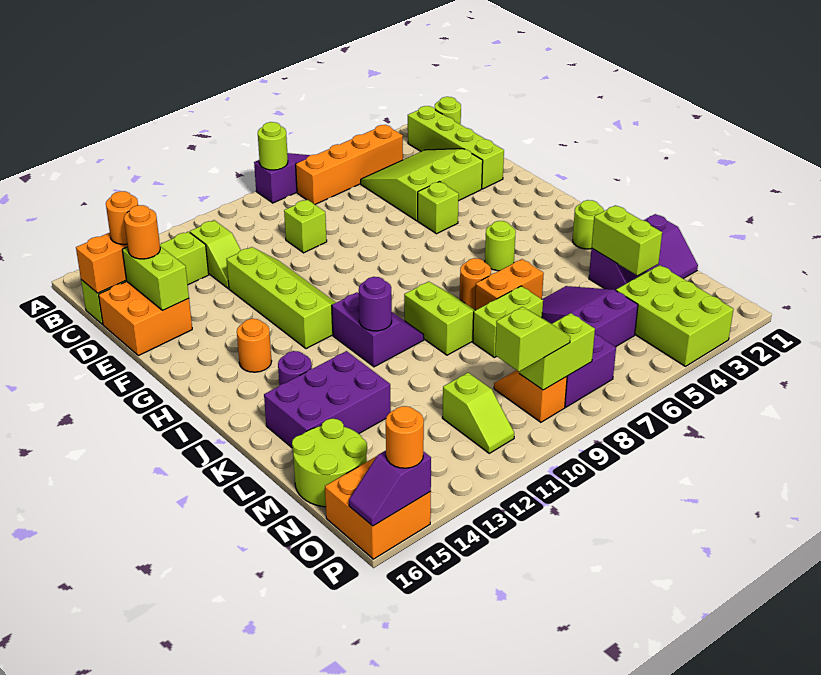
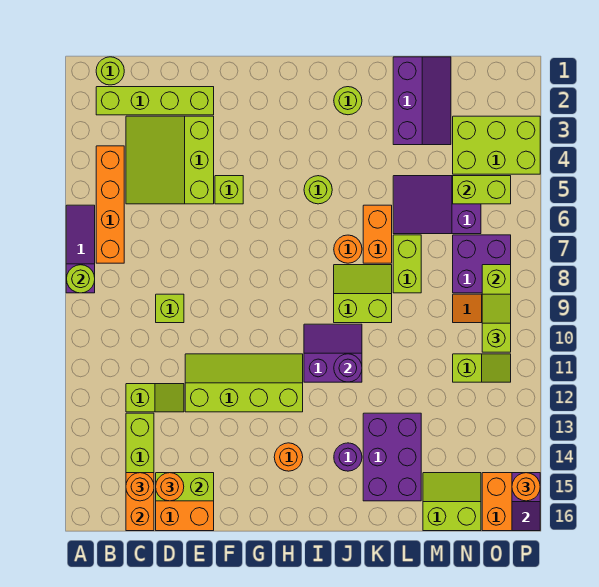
lime 1x2 brick [592,205,662,275] -> lime 1x2 brick moved to [453,176,511,204]
lime 2x2 round brick [292,419,367,507] -> lime 2x2 slope [423,473,481,531]

